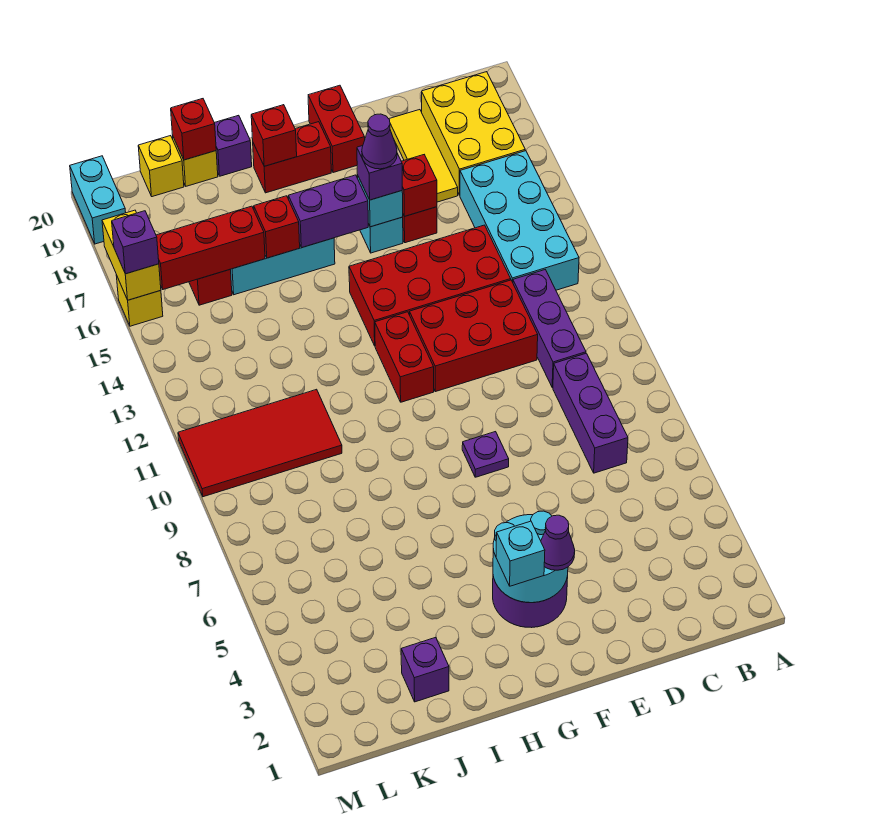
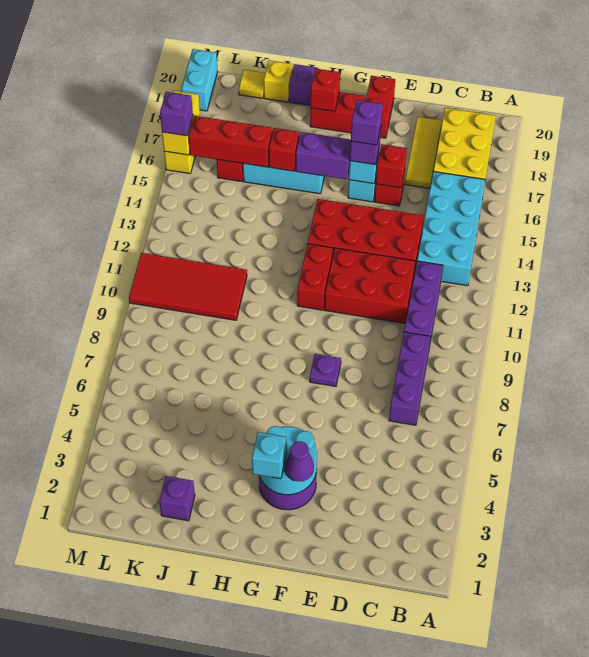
purple 1x1 cone [362,114,397,169] -> purple 1x1 brick [351,100,383,145]
red 1x1 brick [171,99,216,160] -> none
yellow 1x1 brick [138,136,184,197] -> yellow 1x1 tile [239,70,265,98]

